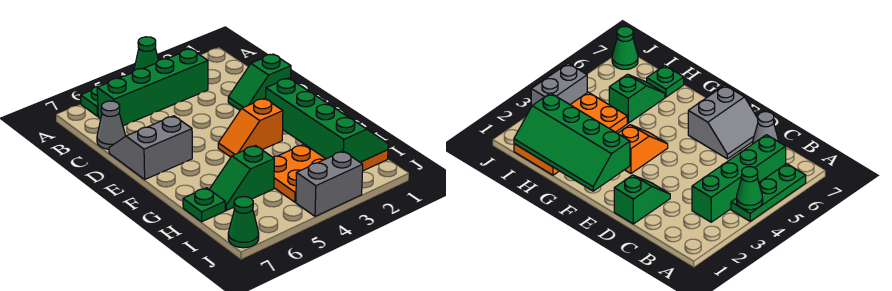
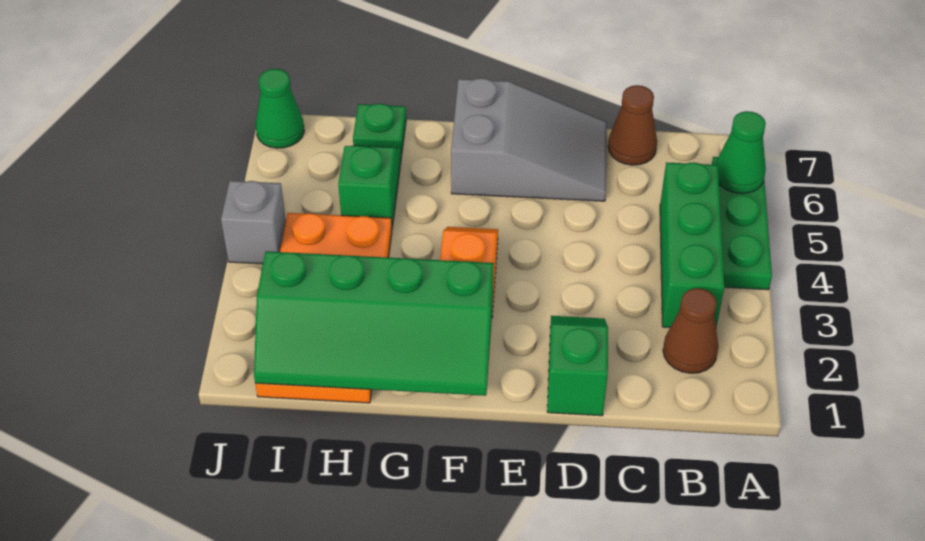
green 1x1 cone [134,37,159,70] -> green 1x1 cone moved to [716,111,766,193]
none -> brown 1x1 cone [663,288,718,373]
green 1x4 brick [97,49,208,126] -> green 1x3 brick [660,162,724,327]
grey 1x1 cone [97,101,126,149] -> brown 1x1 cone [608,85,657,165]
grey 2x2 slope [109,116,192,179] -> grey 2x3 slope [451,78,607,201]
grey 1x2 brick [296,151,363,216] -> grey 1x1 brick [221,181,286,264]

